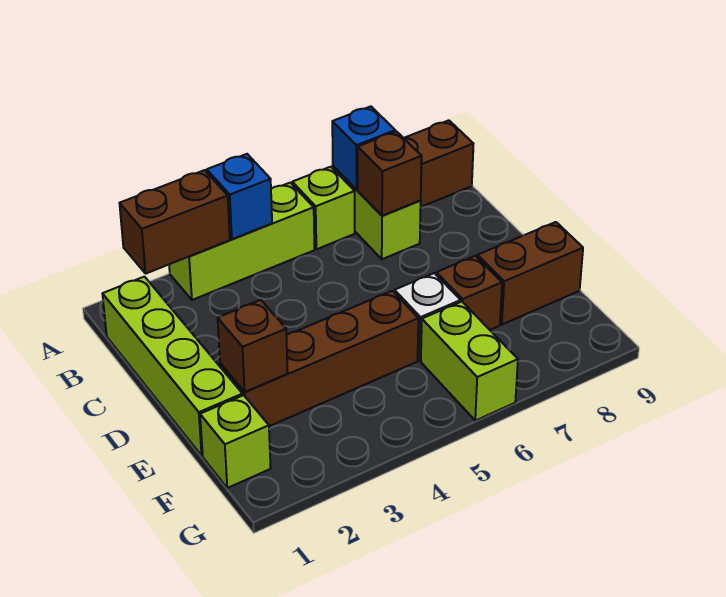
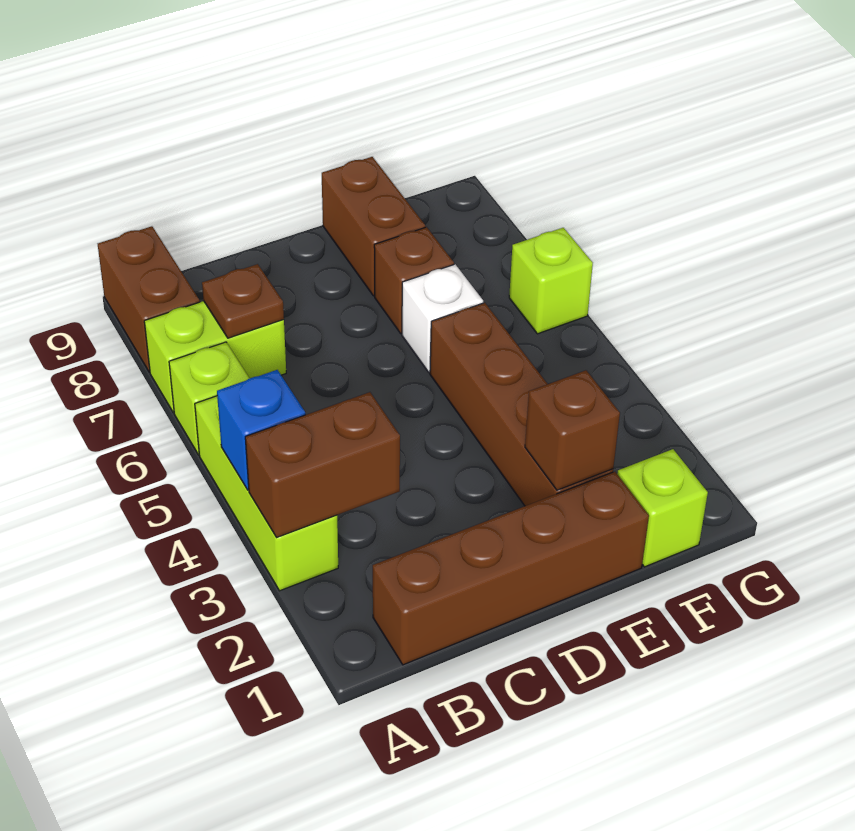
brown 1x2 brick [120,170,230,273] -> brown 1x2 brick turned to [245,392,400,537]
blue 1x1 brick [332,106,395,190] -> none
lime 1x4 brick [103,277,243,456] -> brown 1x4 brick [373,472,649,665]
brown 1x1 brick [358,132,422,216] -> brown 1x1 plate [202,264,284,338]
lime 1x2 brick [421,302,518,421] -> lime 1x1 brick [509,228,593,334]

